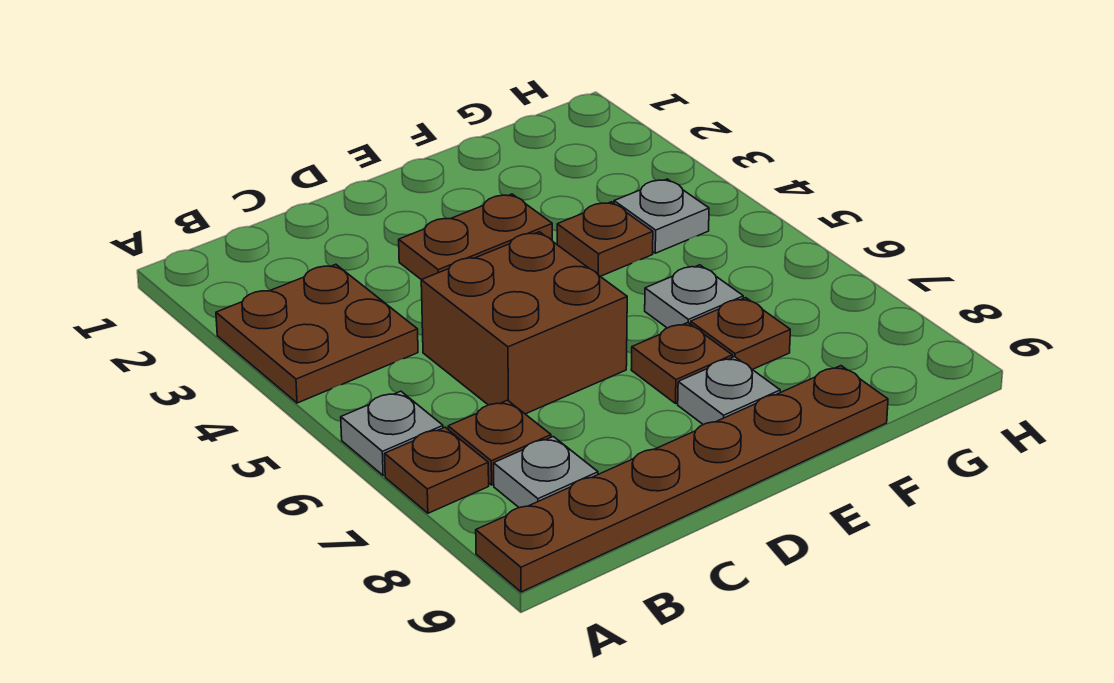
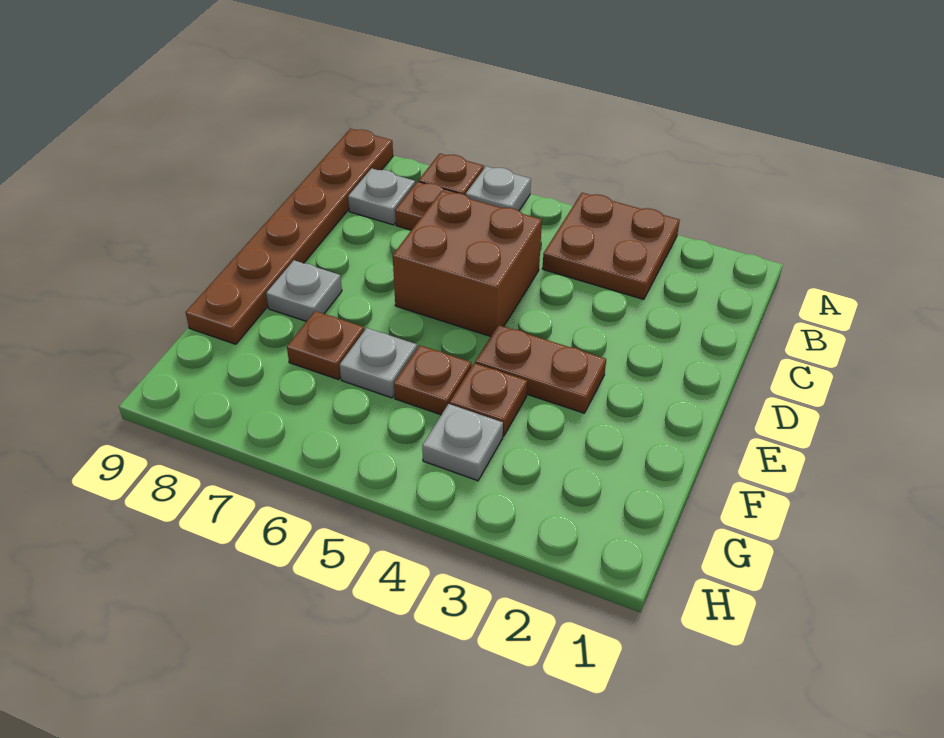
brown 1x2 plate [399,194,552,280] -> brown 1x2 plate turned to [475,325,606,413]
brown 1x1 plate [631,323,732,404] -> brown 1x1 plate moved to [394,345,471,415]

